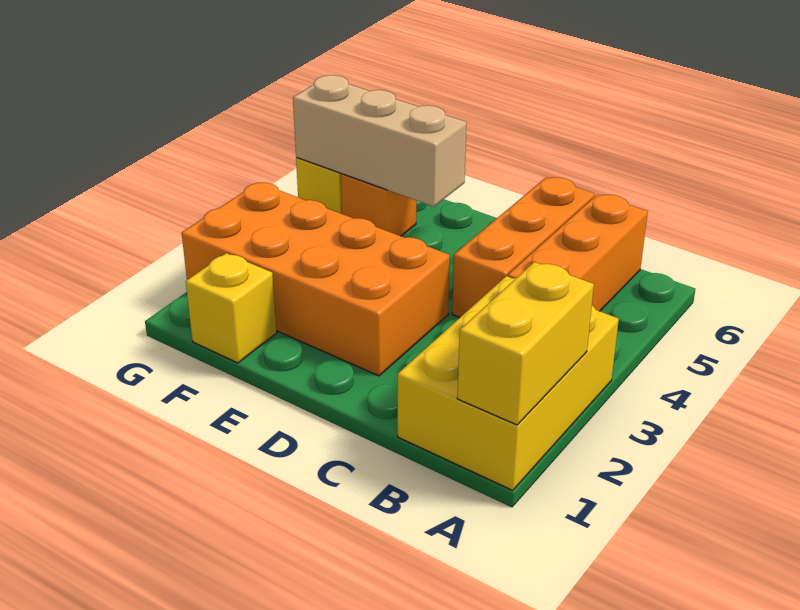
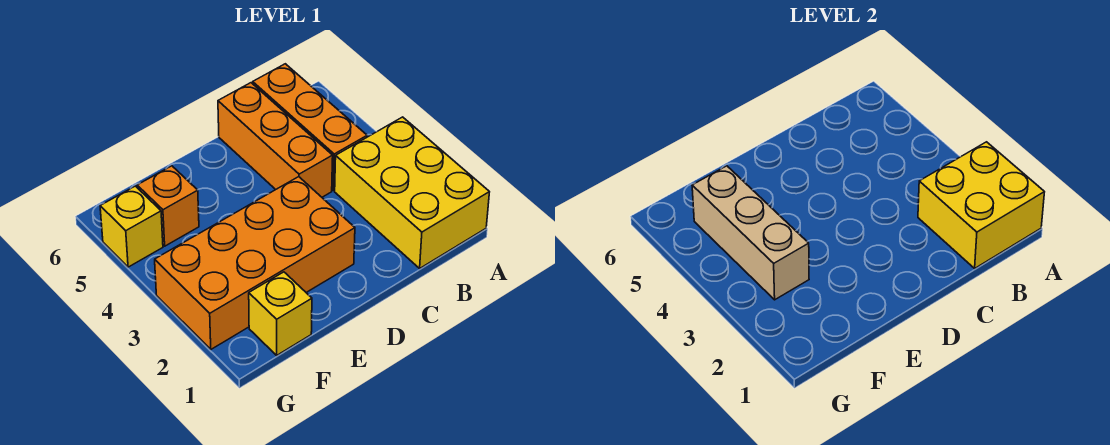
yellow 1x2 brick [457,262,594,425] -> yellow 2x2 brick [918,142,1044,268]
tan 1x3 brick [293,75,466,207] -> tan 1x3 brick turned to [692,166,809,300]

